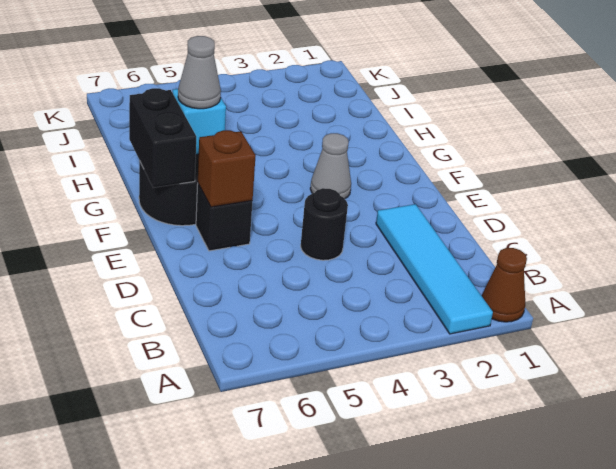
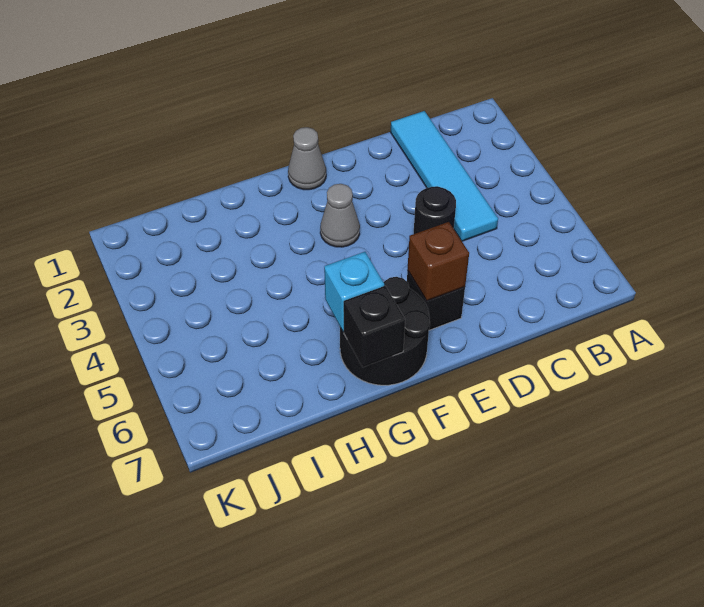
brown 1x1 cone [482,248,527,322] -> none
cyan 1x4 tile [376,204,493,334] -> cyan 1x4 tile turned to [391,111,498,241]
black 1x2 brick [129,88,196,188] -> black 1x1 brick [344,286,405,367]
grey 1x1 cone [178,36,221,109] -> grey 1x1 cone moved to [288,127,326,190]

